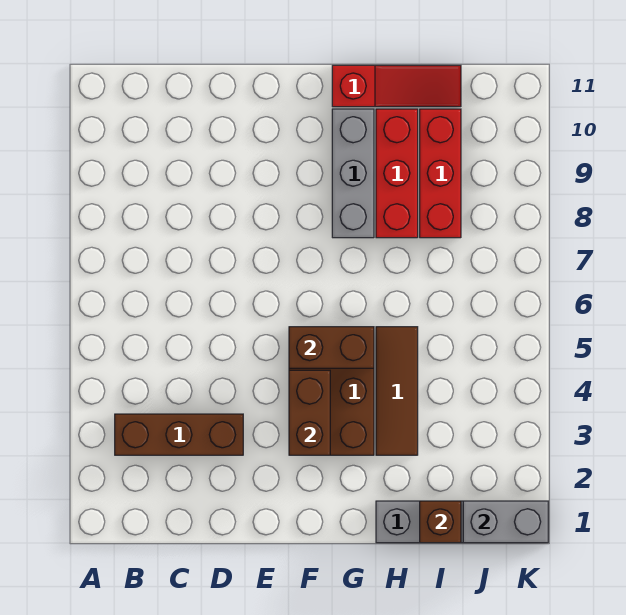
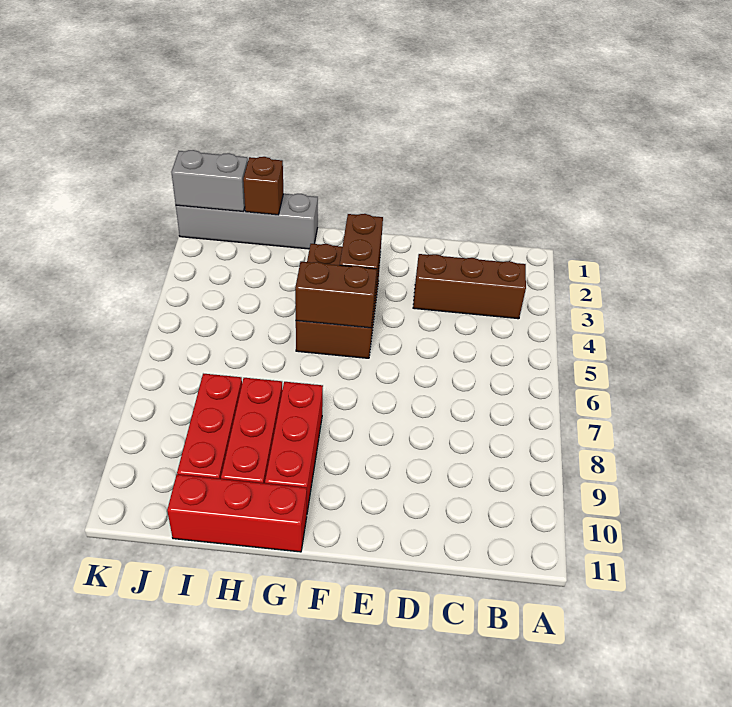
grey 1x3 brick [332,109,374,238] -> red 1x3 brick [265,382,323,512]
red 1x3 slope [332,65,461,107] -> red 1x3 brick [167,474,307,552]
brown 1x3 tile [376,327,418,455] -> none

